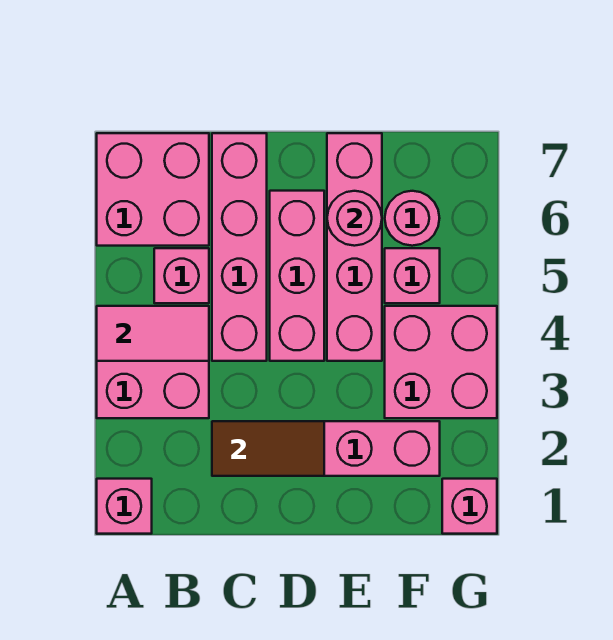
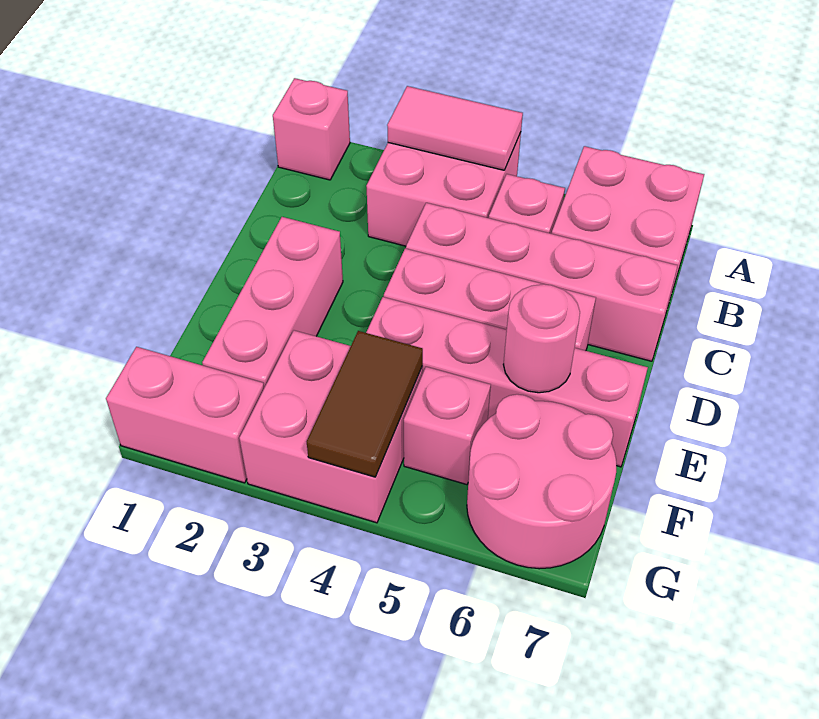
pink 1x2 tile [97,306,209,361] -> pink 1x2 tile turned to [387,86,523,170]
brown 1x2 tile [212,421,324,476] -> brown 1x2 tile moved to [307,331,423,477]
pink 1x1 round brick [385,191,440,246] -> pink 2x2 round brick [467,394,616,569]
pink 1x1 brick [442,479,497,534] -> pink 1x2 brick [106,347,264,483]

